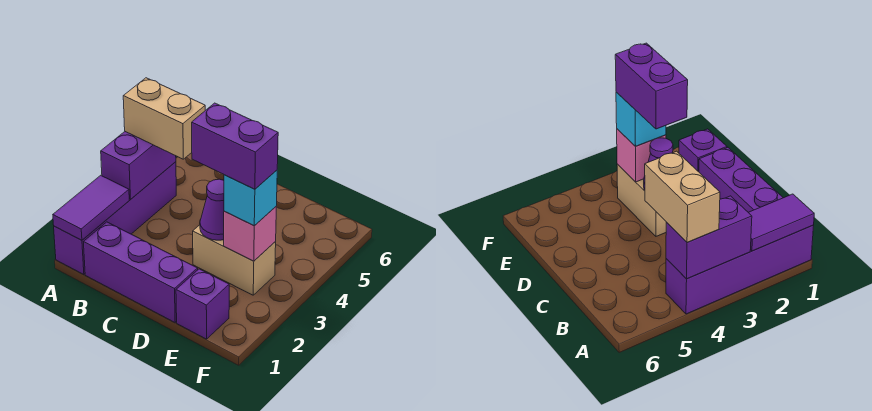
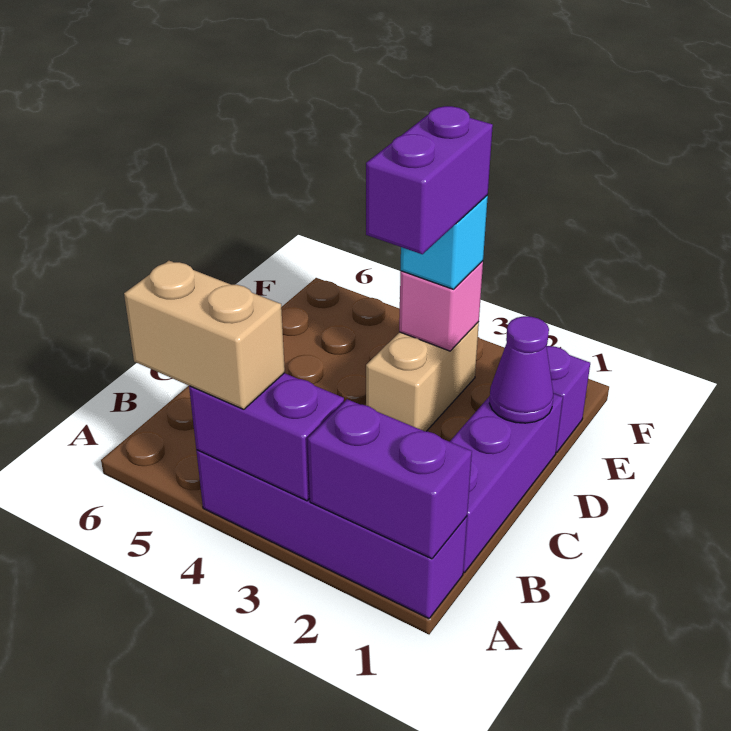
purple 1x2 tile [53,175,129,240] -> purple 1x2 brick [308,399,472,559]
tan 1x2 brick [123,78,205,159] -> tan 1x2 brick turned to [124,261,285,409]
purple 1x1 cone [200,179,224,240] -> purple 1x1 cone moved to [489,316,553,423]

